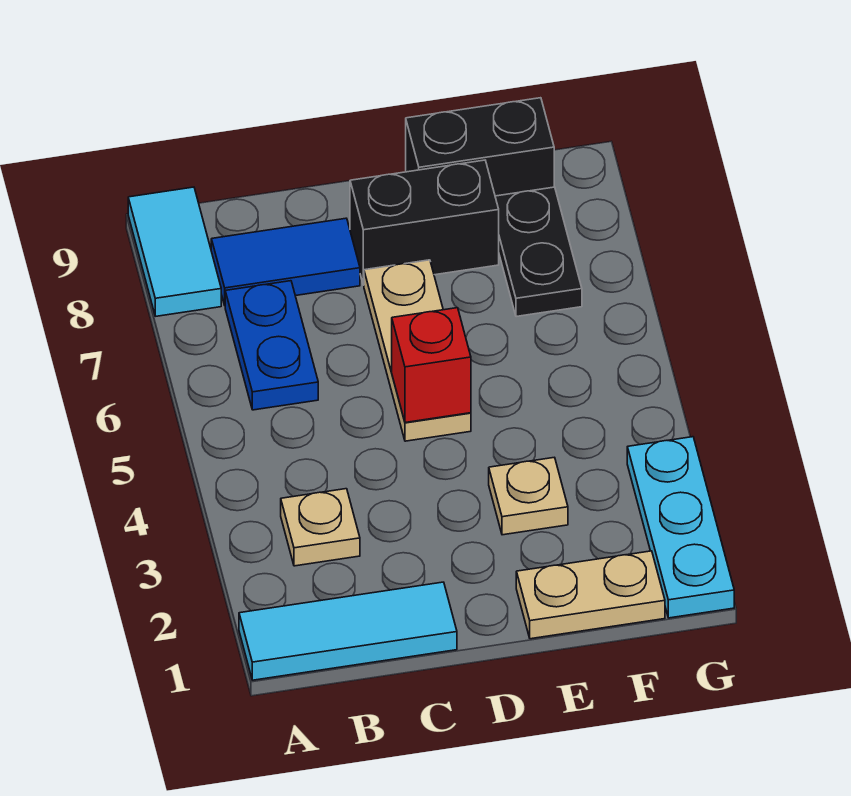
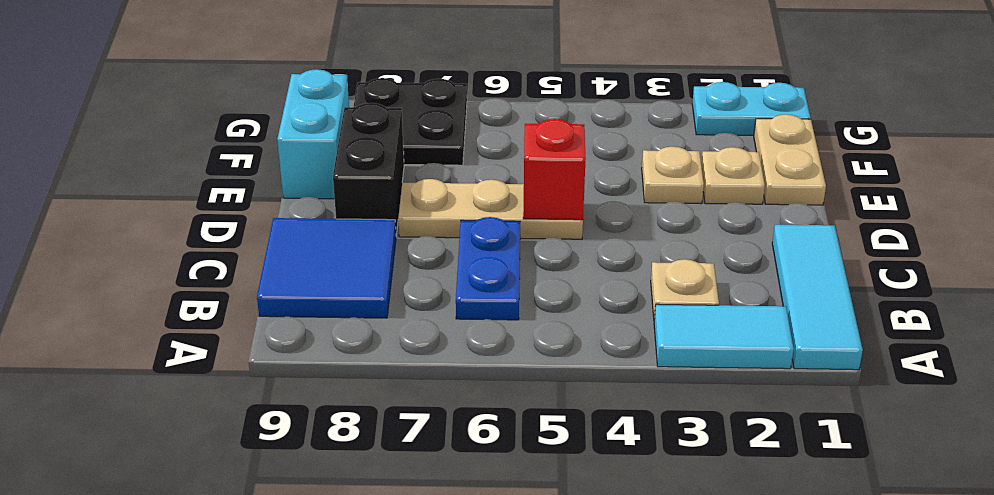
cyan 1x2 tile [128,187,221,316] -> cyan 1x2 tile moved to [654,304,794,369]
blue 1x2 plate [225,281,318,410] -> blue 1x2 plate turned to [456,217,520,320]
blue 1x2 tile [211,218,360,305] -> blue 2x2 tile [257,218,396,318]
none -> tan 1x1 plate [701,147,765,204]
black 1x2 brick [406,98,554,196] -> cyan 1x2 brick [277,69,349,199]
black 1x2 plate [495,187,582,317] -> black 2x2 plate [354,78,467,165]
cyan 1x3 plate [627,437,734,618] -> cyan 1x2 plate [692,82,811,135]

